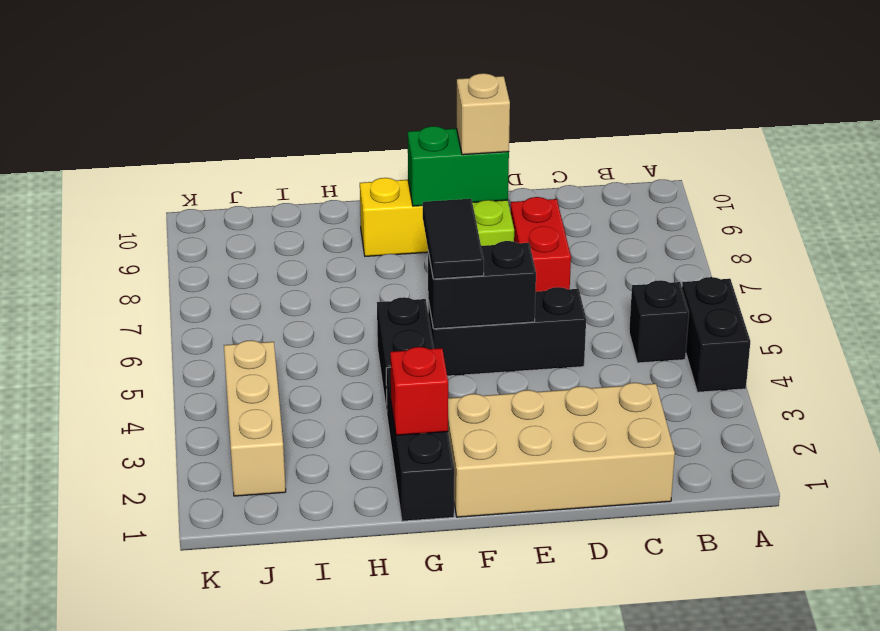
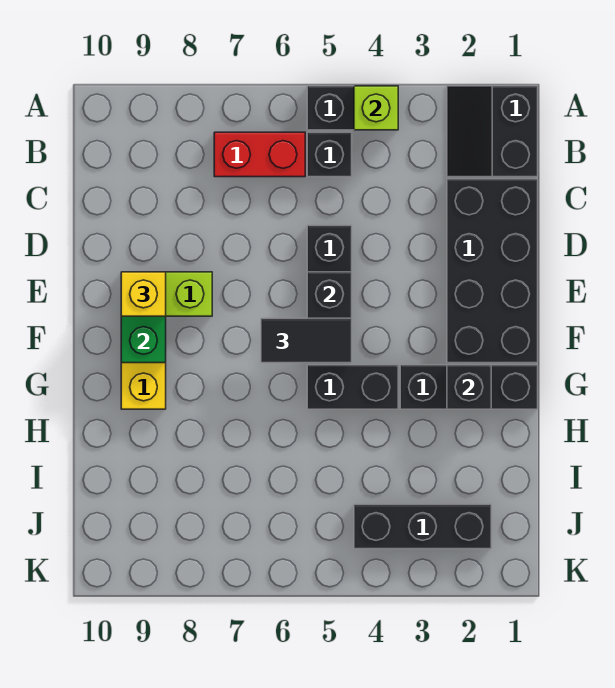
none -> black 2x2 slope [447,86,538,177]
none -> lime 1x1 brick [354,86,398,130]
tan 2x4 brick [448,383,675,517] -> black 2x4 brick [447,179,538,363]
red 1x2 brick [510,197,571,292] -> red 1x2 brick moved to [214,132,305,177]
tan 1x1 brick [457,73,510,155] -> yellow 1x1 brick [121,272,166,316]
red 1x1 brick [390,347,448,435] -> black 1x1 brick [447,365,491,409]
tan 1x3 brick [224,340,286,496] -> black 1x3 brick [354,504,491,549]

